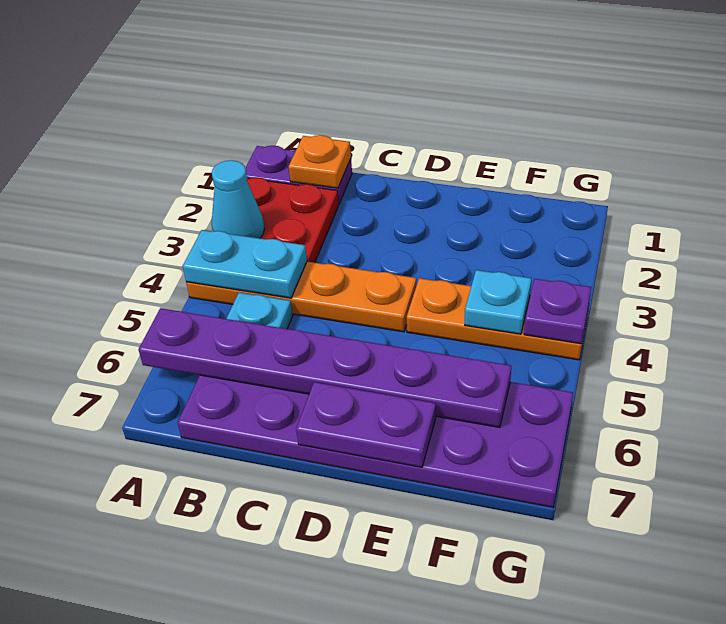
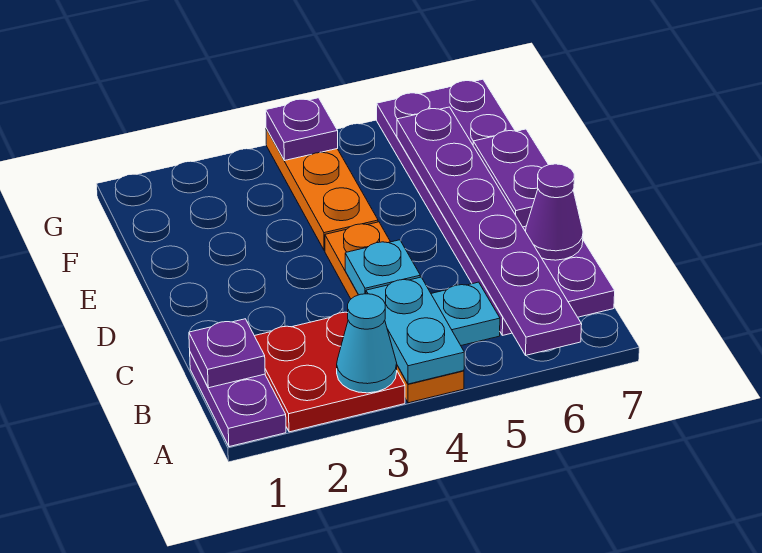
orange 1x1 plate [289,135,351,188] -> purple 1x1 plate [189,319,265,388]
none -> purple 1x1 cone [525,164,583,260]
cyan 1x1 plate [465,270,531,334] -> cyan 1x1 plate moved to [345,240,420,295]

